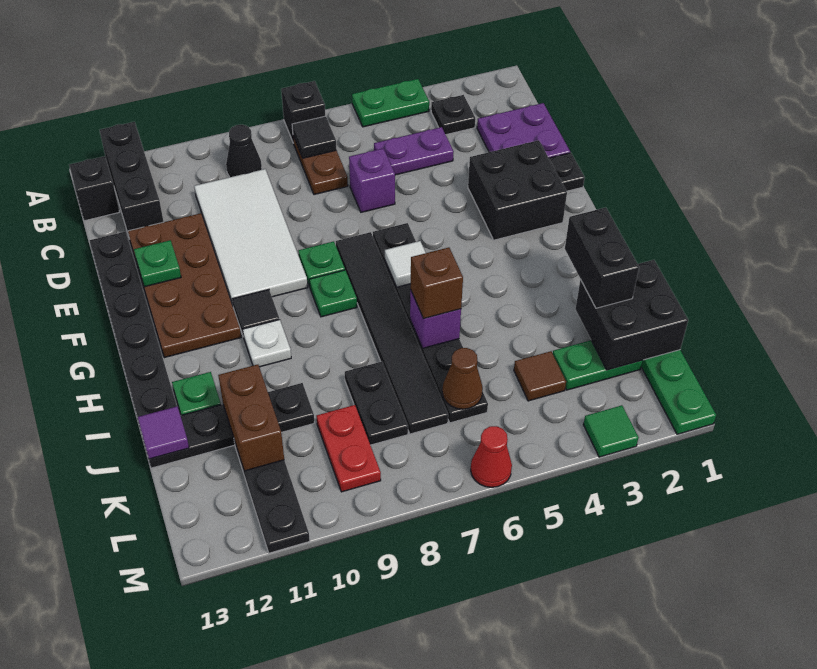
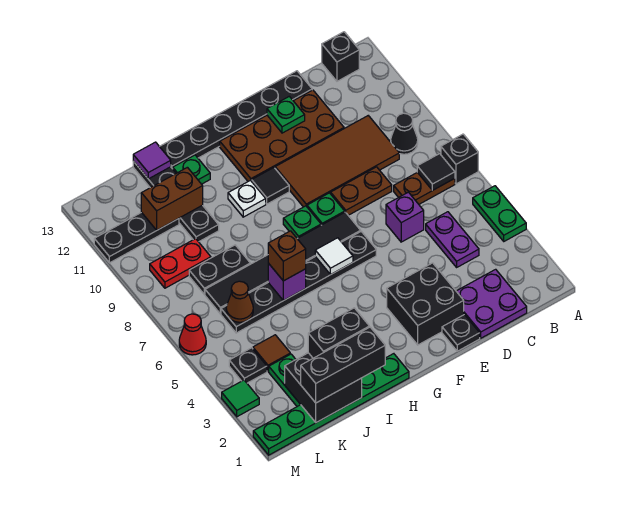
black 1x3 brick [100,122,164,236] -> black 1x3 brick moved to [301,327,385,403]
black 1x1 plate [431,95,475,135] -> black 1x1 plate moved to [229,348,267,383]
white 2x4 tile [194,169,308,305] -> brown 2x4 tile [275,116,399,207]
none -> brown 1x2 plate [331,167,392,215]

